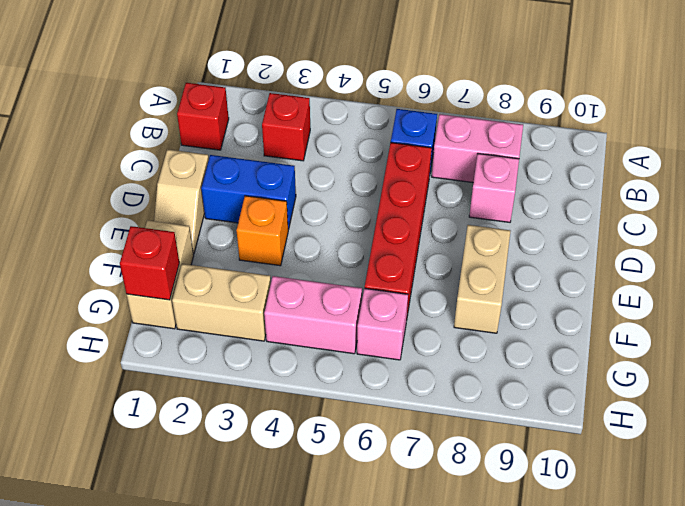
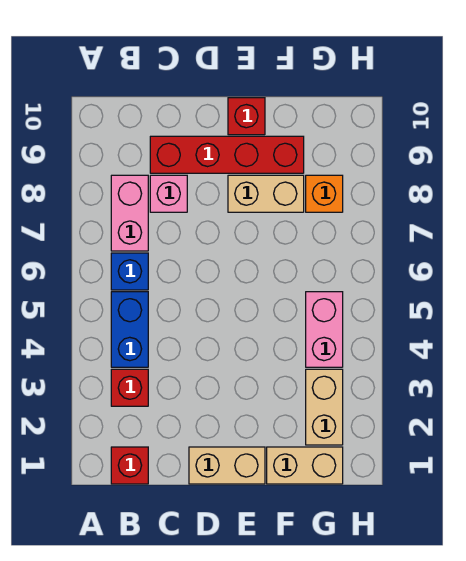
red 1x4 brick [365,142,432,321] -> red 1x4 brick moved to [150,136,304,173]
tan 1x2 slope [154,149,209,254] -> tan 1x2 brick [189,447,265,484]
blue 1x2 brick [201,155,296,229] -> blue 1x2 brick moved to [111,292,148,367]
orange 1x1 brick [236,196,288,266] -> orange 1x1 brick moved to [306,175,343,212]
red 1x1 brick [120,226,179,300] -> red 1x1 brick moved to [228,98,265,135]
pink 1x1 brick [357,288,408,360] -> none

